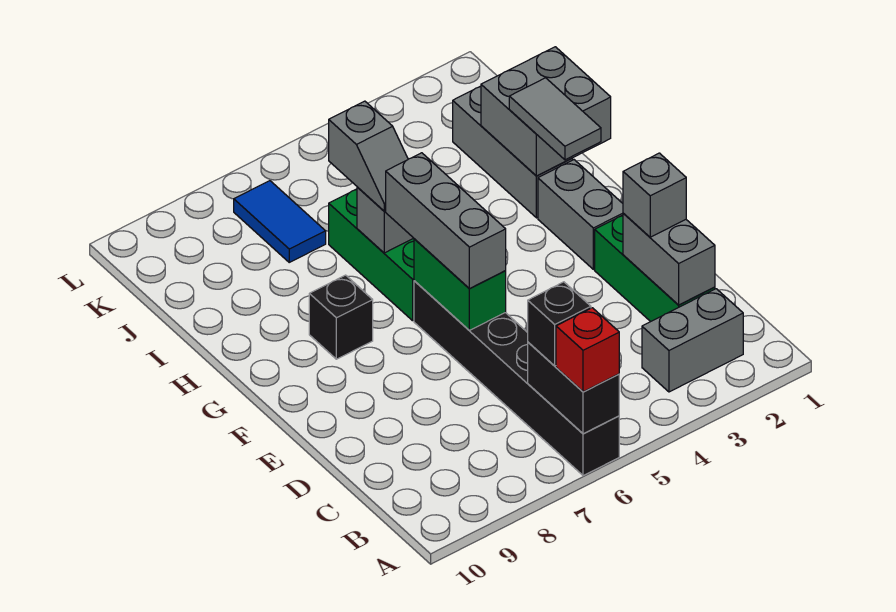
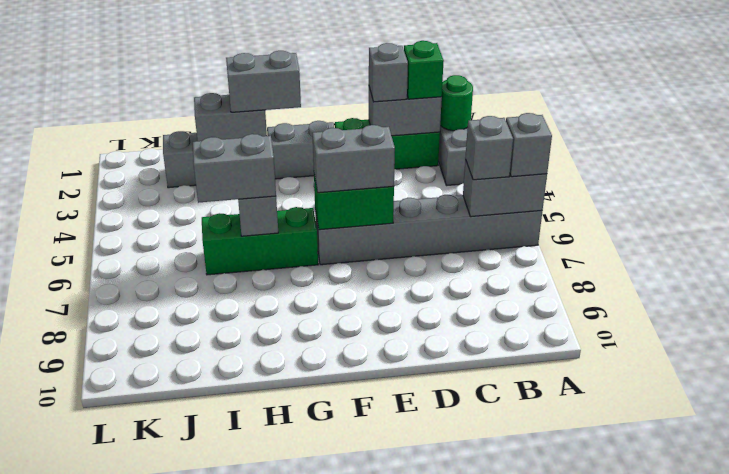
black 1x6 brick [414,281,619,476] -> grey 1x6 brick [315,195,542,265]
black 1x2 brick [528,342,619,434] -> grey 1x2 brick [463,160,547,217]
red 1x1 brick [556,308,619,392] -> grey 1x1 brick [506,113,552,177]
none -> green 1x1 round brick [440,75,473,131]
black 1x1 brick [528,282,591,366] -> grey 1x1 brick [465,116,513,180]
none -> green 1x1 brick [404,41,444,99]
grey 1x3 brick [386,153,506,289] -> grey 1x2 brick [312,125,395,193]
grey 1x2 tile [509,78,601,160] -> grey 1x2 brick [226,51,301,112]
black 1x1 brick [309,275,373,359] -> none
grey 2x2 brick [481,47,611,176] -> grey 1x2 brick [194,93,267,141]
grey 1x2 slope [329,101,408,211] -> grey 1x2 brick [193,134,276,203]
blue 1x2 tile [234,181,326,262] -> none

